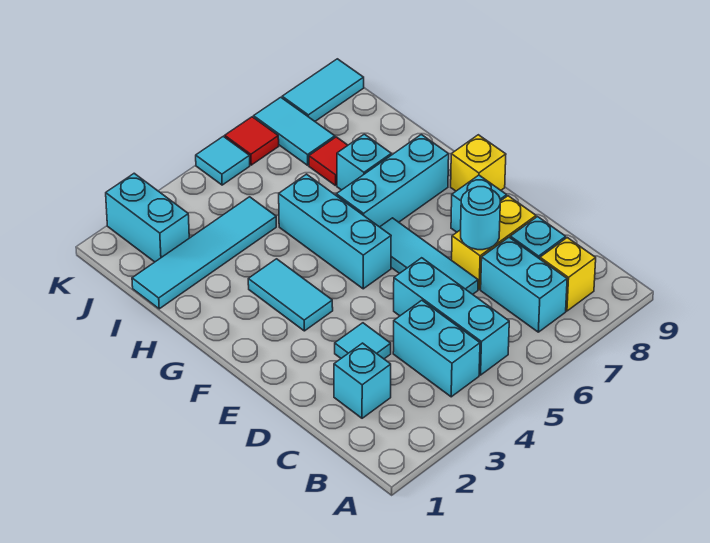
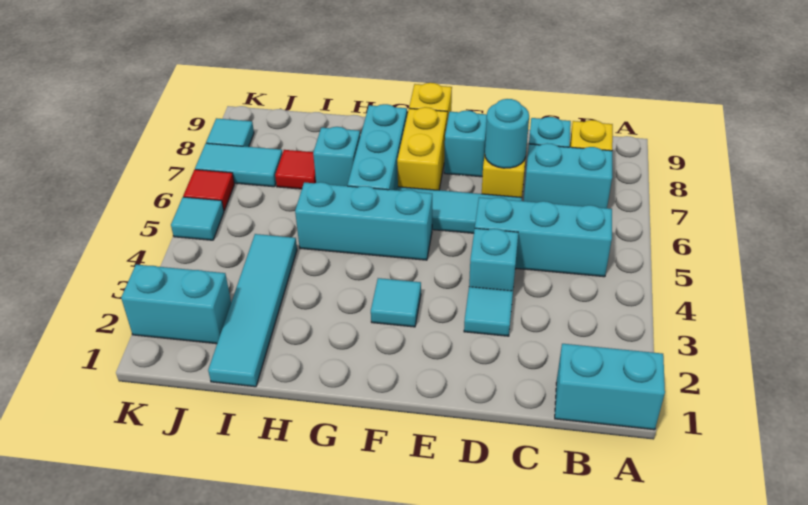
cyan 1x2 brick [393,300,480,397] -> cyan 1x2 brick moved to [555,344,665,430]
cyan 1x1 brick [334,343,391,418] -> cyan 1x1 brick moved to [469,228,518,291]
cyan 1x2 tile [248,259,333,331] -> cyan 1x1 tile [371,278,421,327]
none -> yellow 1x2 brick [397,107,447,190]
cyan 1x2 tile [282,59,364,121] -> cyan 1x1 tile [206,118,254,147]

